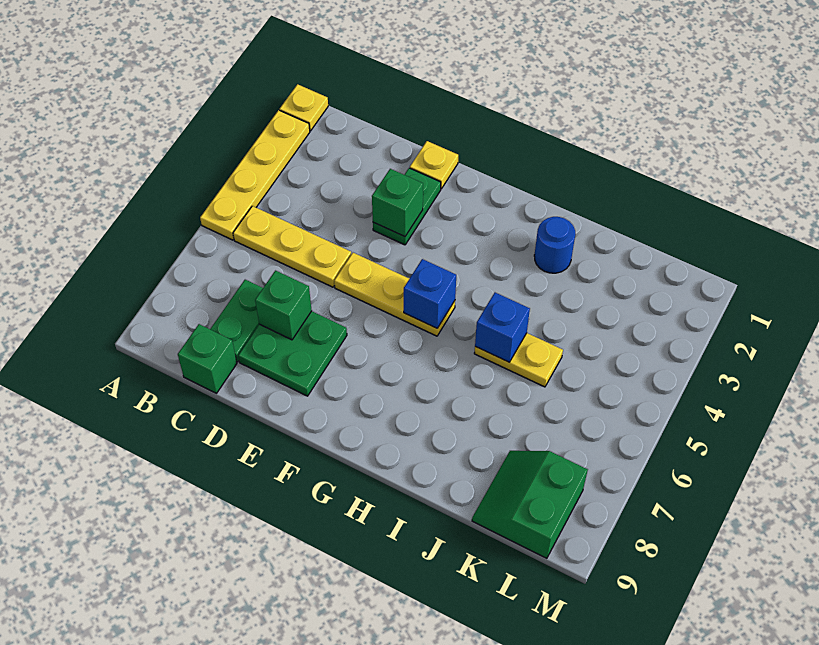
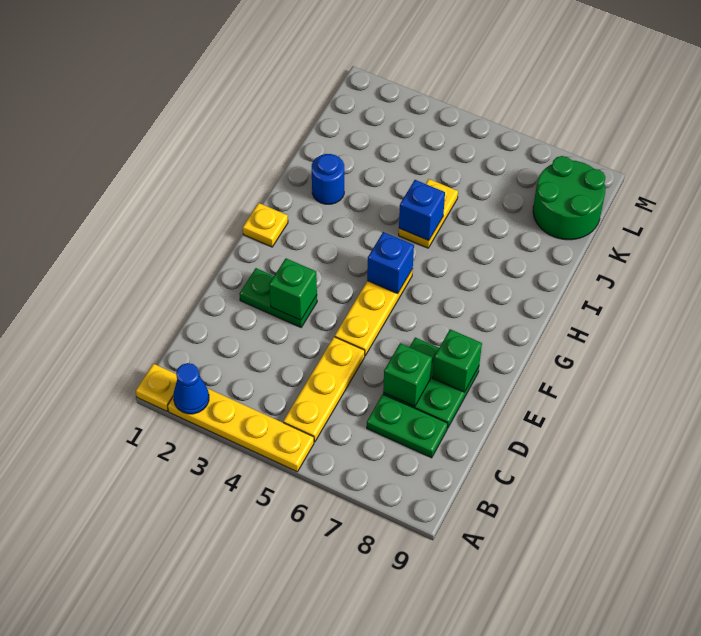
none -> blue 1x1 cone [173,363,209,414]
green 1x1 brick [178,324,237,393] -> green 1x1 brick moved to [433,329,482,392]
yellow 1x1 plate [410,141,458,189] -> yellow 1x1 plate moved to [243,203,288,247]
green 2x2 slope [472,451,588,558] -> green 2x2 round brick [533,156,605,240]

